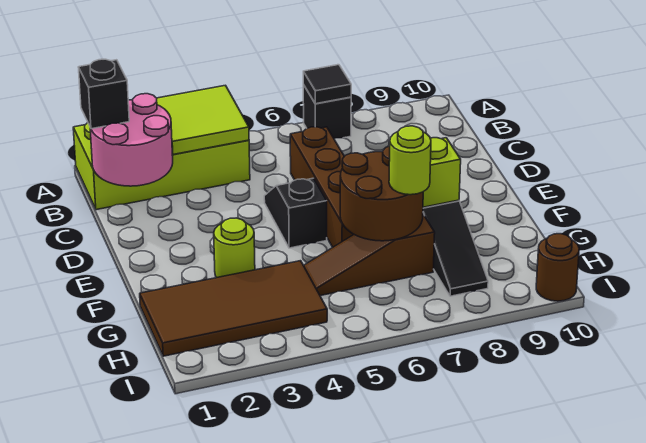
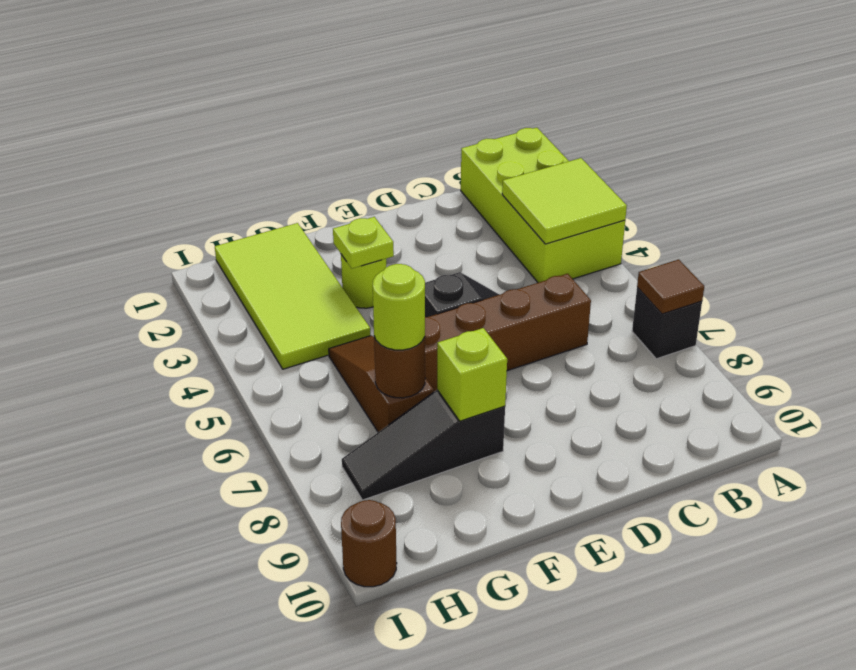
black 1x1 tile [303,65,351,104] -> brown 1x1 tile [637,259,704,314]
pink 2x2 round brick [90,94,173,186] -> none
black 1x1 brick [78,59,129,129] -> none
none -> lime 1x1 plate [333,217,394,269]
brown 2x2 round brick [340,146,423,241] -> brown 1x1 round brick [374,337,425,398]
brown 2x4 tile [140,261,327,356] -> lime 2x4 tile [215,223,370,369]

